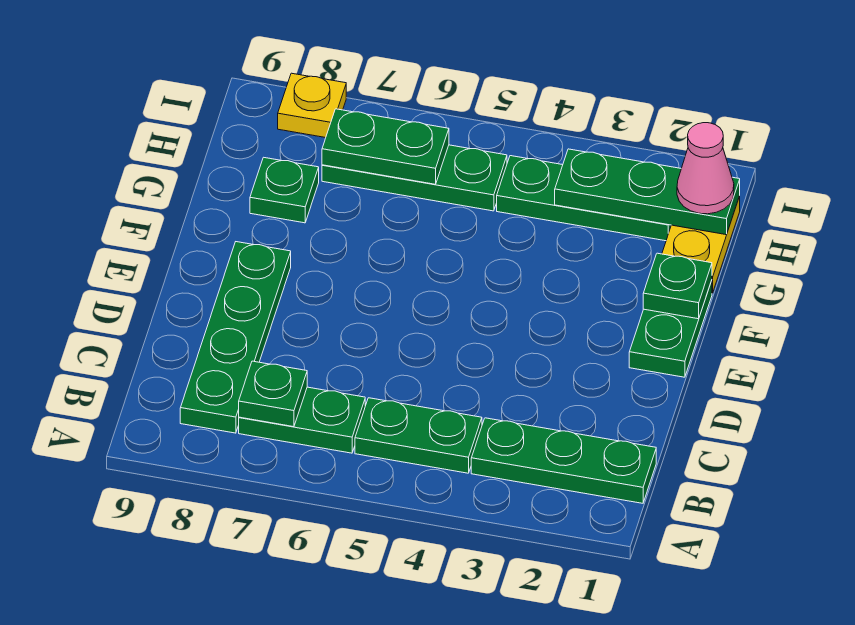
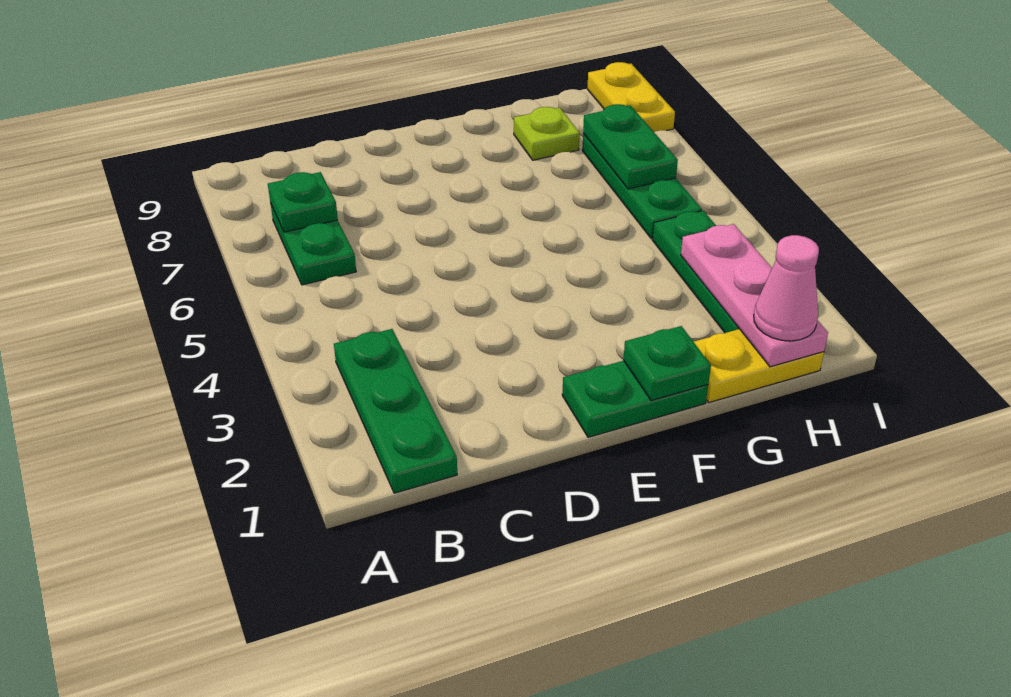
green 1x2 plate [355,398,482,473] -> none
green 1x4 plate [180,242,291,433] -> none
green 1x1 plate [250,157,319,223] -> lime 1x1 plate [514,107,580,160]
green 1x3 plate [555,149,740,235] -> pink 1x3 plate [681,224,828,367]
yellow 1x1 plate [278,73,346,138] -> yellow 1x2 plate [587,62,675,132]

